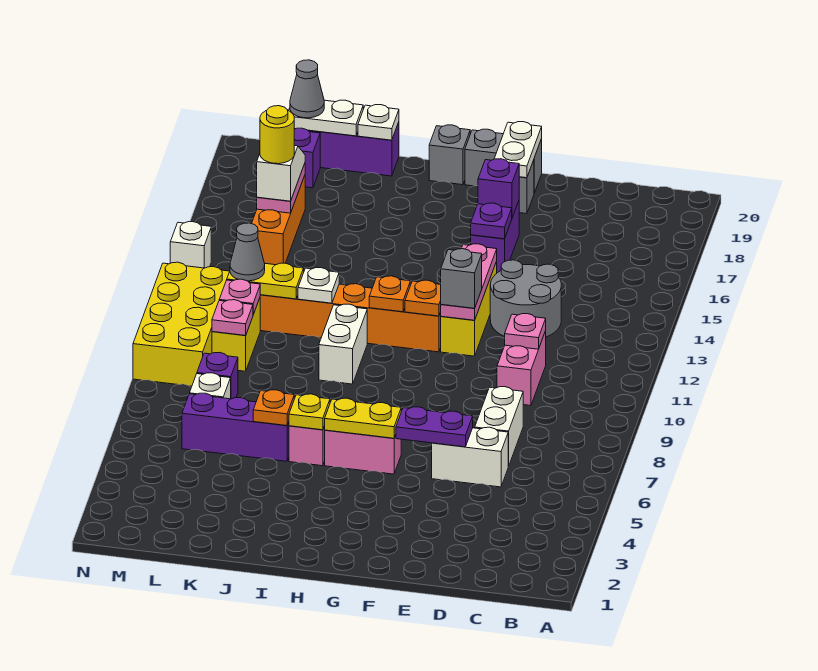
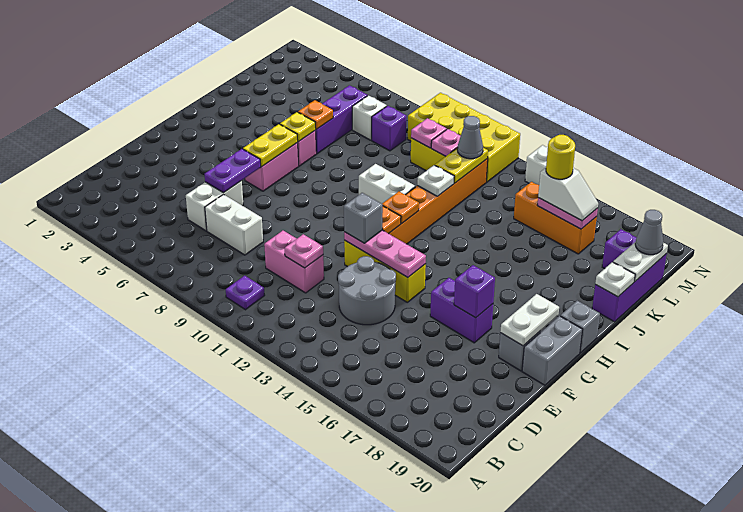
purple 1x1 plate [471,203,512,239] -> purple 1x1 plate moved to [226,276,265,310]
white 1x2 plate [494,122,542,178] -> white 1x2 plate turned to [500,294,559,346]

